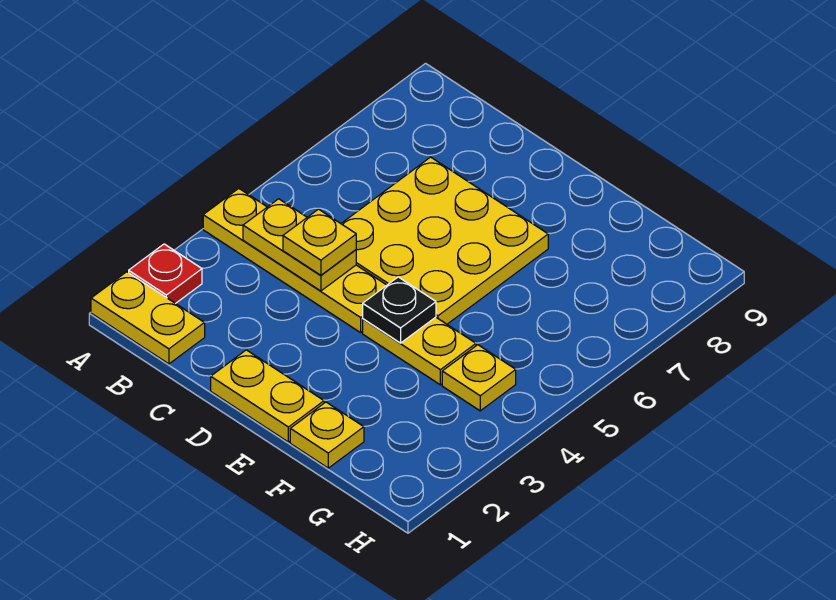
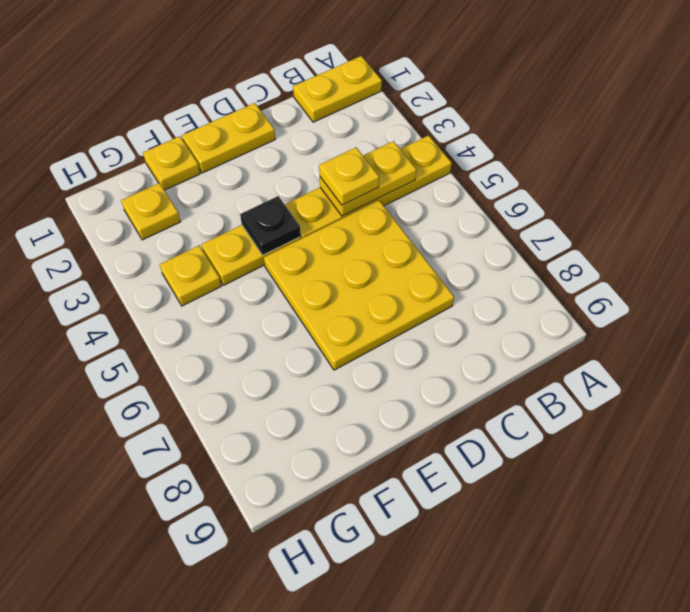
red 1x1 plate [129,244,202,304] -> none
none -> yellow 1x1 plate [121,183,181,240]

